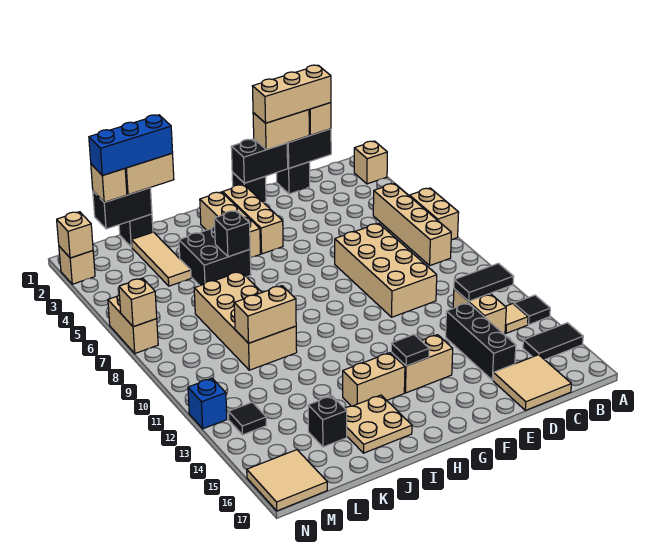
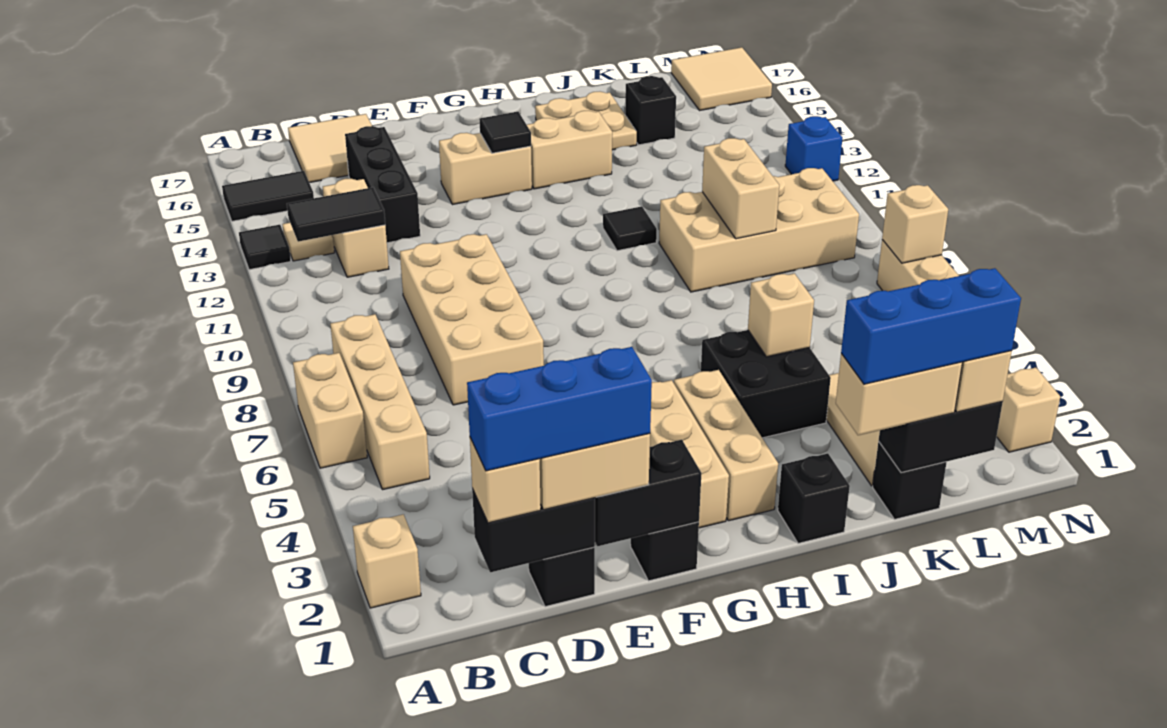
tan 1x3 brick [252,65,331,123] -> blue 1x3 brick [467,347,652,471]
black 1x1 brick [214,211,250,257] -> black 1x1 brick moved to [778,453,850,543]
tan 2x4 brick [194,272,297,370] -> tan 2x4 brick turned to [659,168,859,292]
tan 1x2 brick [234,286,296,343] -> tan 1x2 brick turned to [702,138,779,239]
black 1x1 tile [228,402,266,435] -> black 1x1 tile moved to [603,206,657,251]
tan 1x1 brick [57,212,93,258] -> tan 1x1 brick moved to [748,273,814,357]

